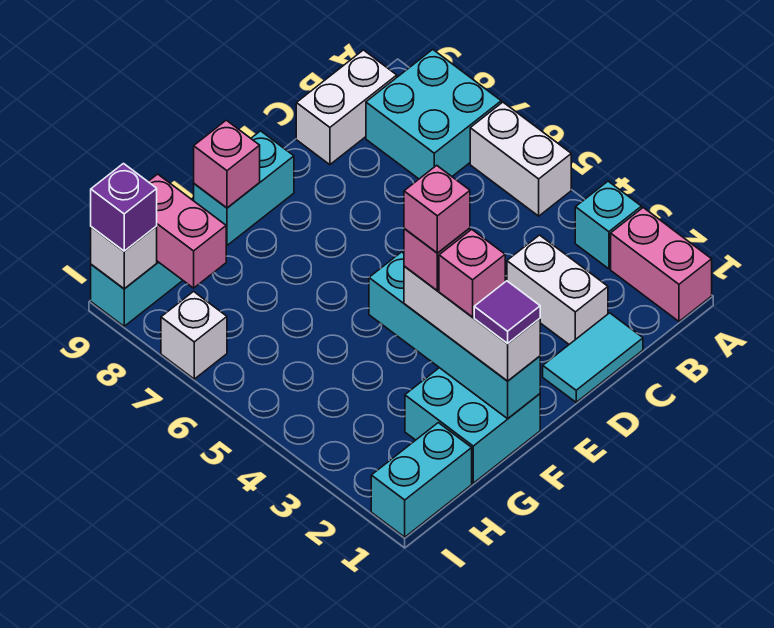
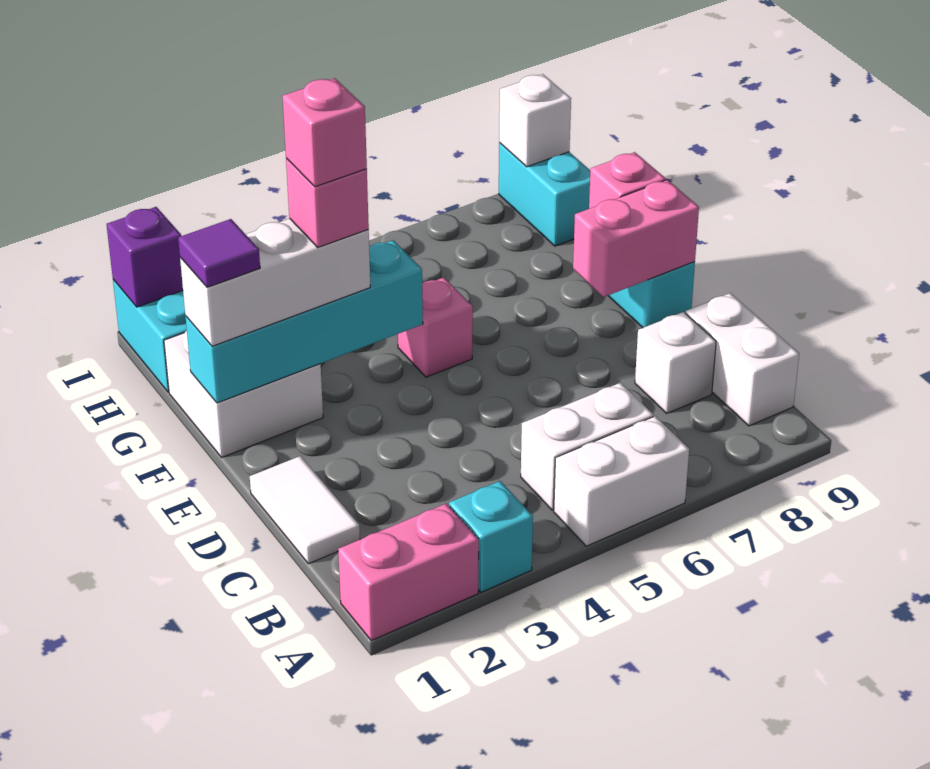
cyan 2x2 brick [366,50,501,179] -> none
cyan 1x2 tile [543,313,643,402] -> white 1x2 tile [250,456,360,564]
white 1x2 brick [507,235,608,344] -> white 1x2 brick moved to [521,383,653,510]
cyan 2x2 brick [405,368,540,483] -> white 2x2 brick [164,331,323,458]
pink 1x1 brick [439,229,505,317] -> pink 1x1 brick moved to [398,277,473,377]
pink 1x2 brick [148,174,226,288] -> pink 1x2 brick moved to [573,180,699,297]
white 1x1 brick [161,291,227,379] -> white 1x1 brick moved to [635,312,716,413]
purple 1x1 brick [91,164,157,251] -> purple 1x1 brick moved to [107,207,183,307]

